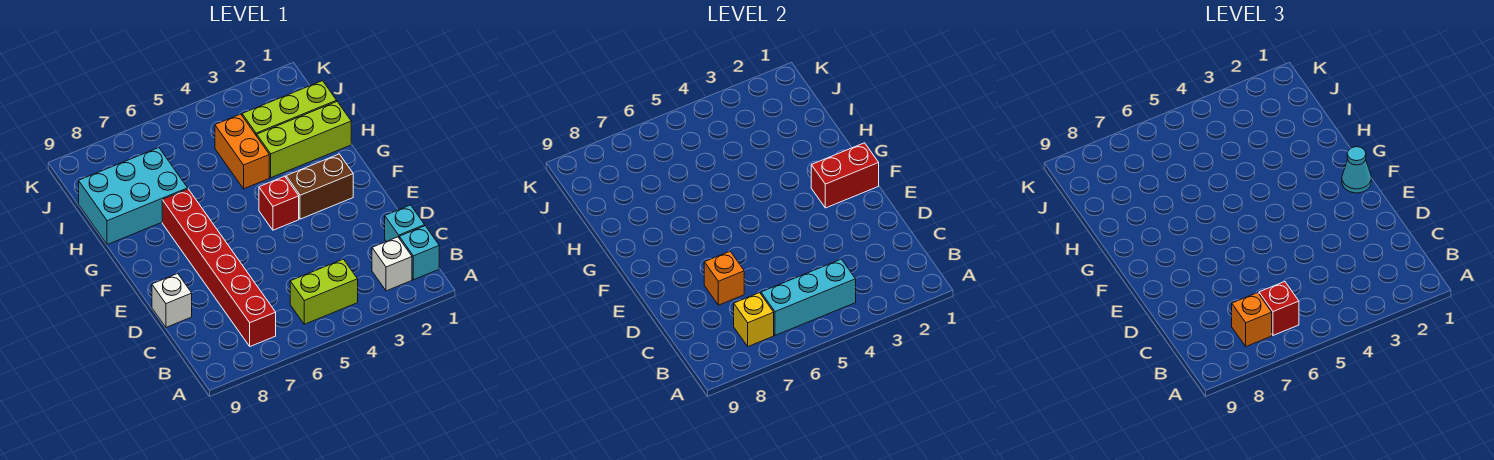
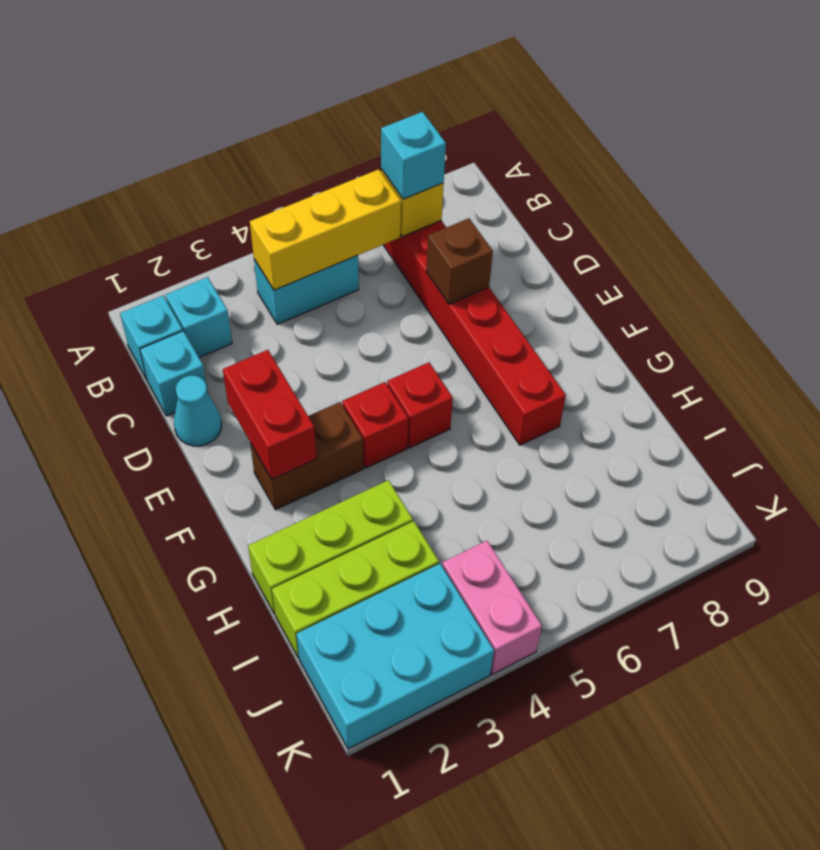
white 1x1 brick [372,237,412,291] -> cyan 1x1 brick [166,277,232,358]
lime 1x2 brick [290,259,358,324] -> cyan 1x2 brick [254,256,359,324]
cyan 1x3 brick [761,259,856,335] -> yellow 1x3 brick [250,169,401,290]
red 1x1 brick [1259,282,1299,335] -> red 1x1 brick moved to [387,362,453,448]
orange 1x1 brick [1232,293,1272,346] -> cyan 1x1 brick [381,112,446,199]
orange 1x1 brick [704,251,744,305] -> brown 1x1 brick [426,218,493,304]
white 1x1 brick [152,274,192,327] -> none
red 1x2 brick [811,143,879,208] -> red 1x2 brick turned to [223,350,317,479]
cyan 1x1 cone [1342,147,1371,193] -> cyan 1x1 cone moved to [174,376,222,446]
orange 1x2 brick [215,114,269,189] -> none
cyan 2x3 brick [79,148,188,245] -> cyan 2x3 brick moved to [296,564,494,749]
none -> pink 1x2 brick [442,541,542,675]

